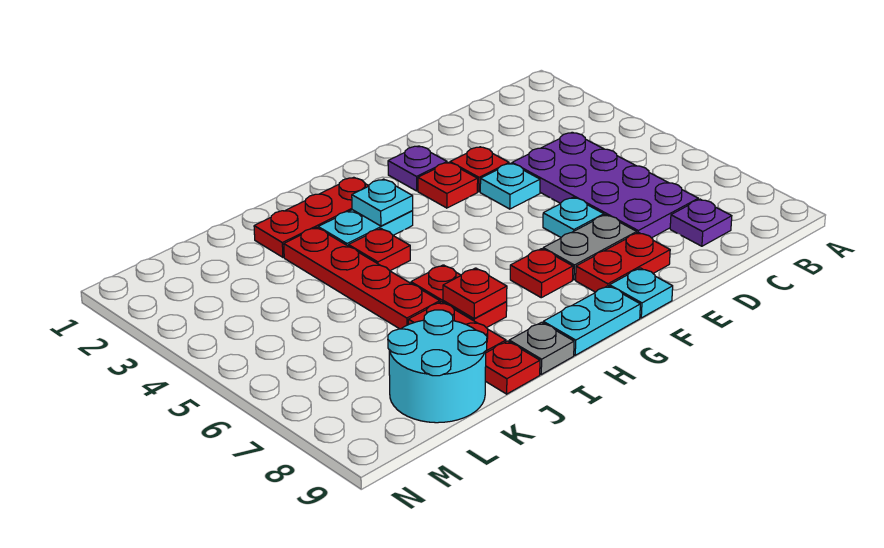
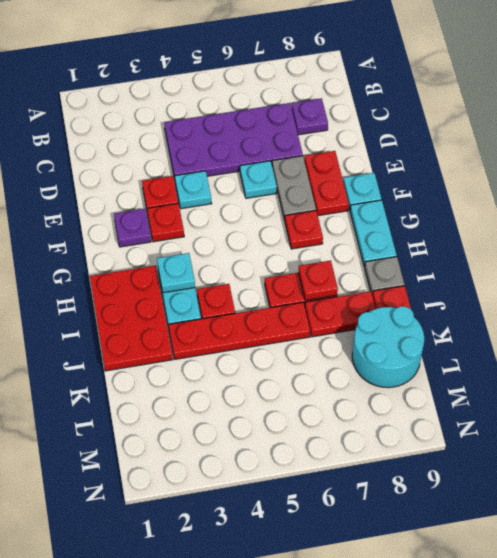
red 1x3 plate [254,177,368,257] -> red 2x3 plate [90,265,173,371]

